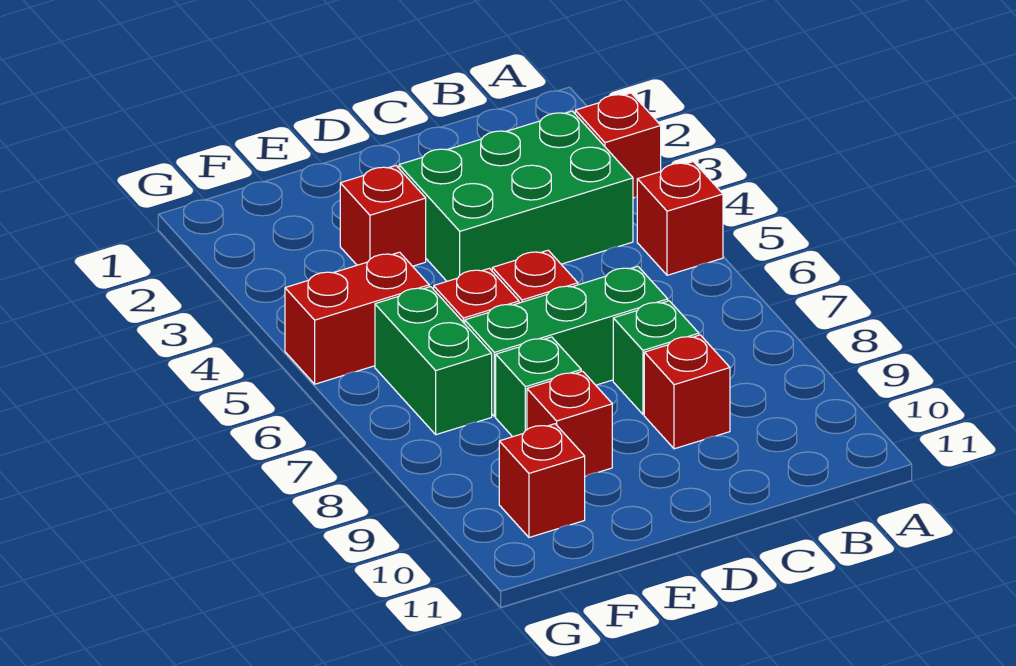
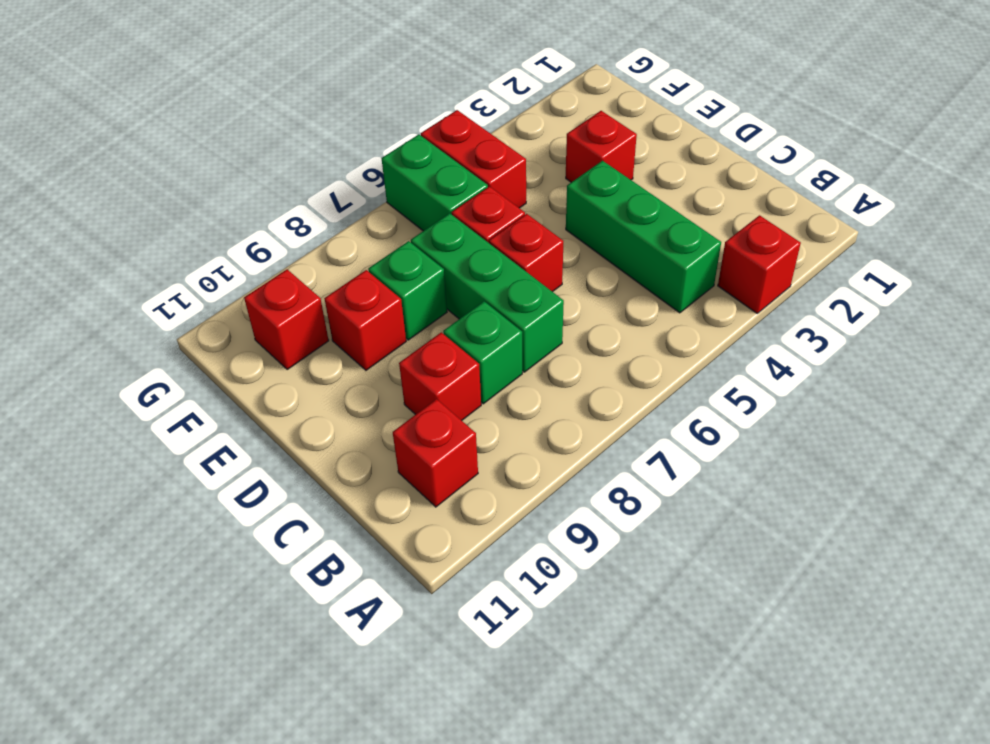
red 1x1 brick [637,162,723,275] -> red 1x1 brick moved to [393,399,478,507]
green 2x3 brick [399,111,633,281] -> green 1x3 brick [566,161,721,313]
green 1x2 brick [375,287,492,435] -> green 1x2 brick turned to [381,135,488,231]

